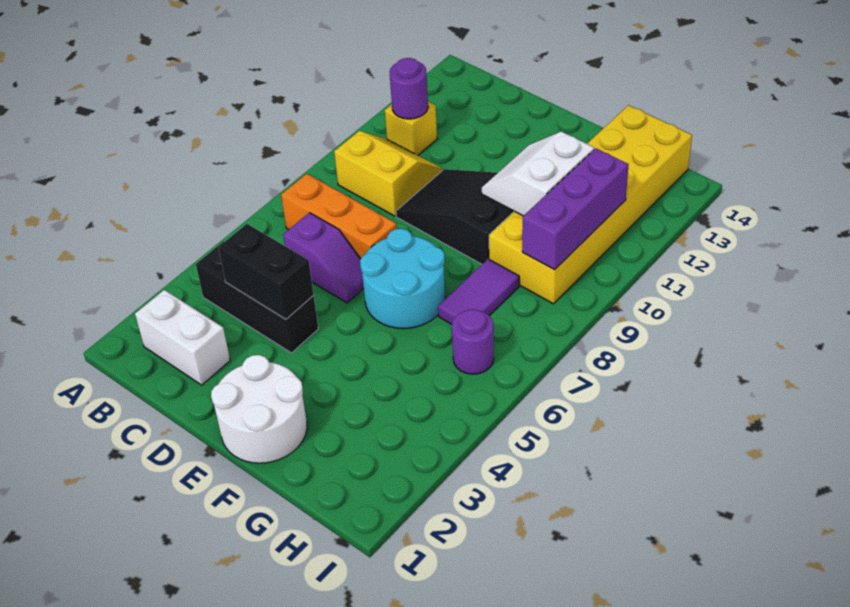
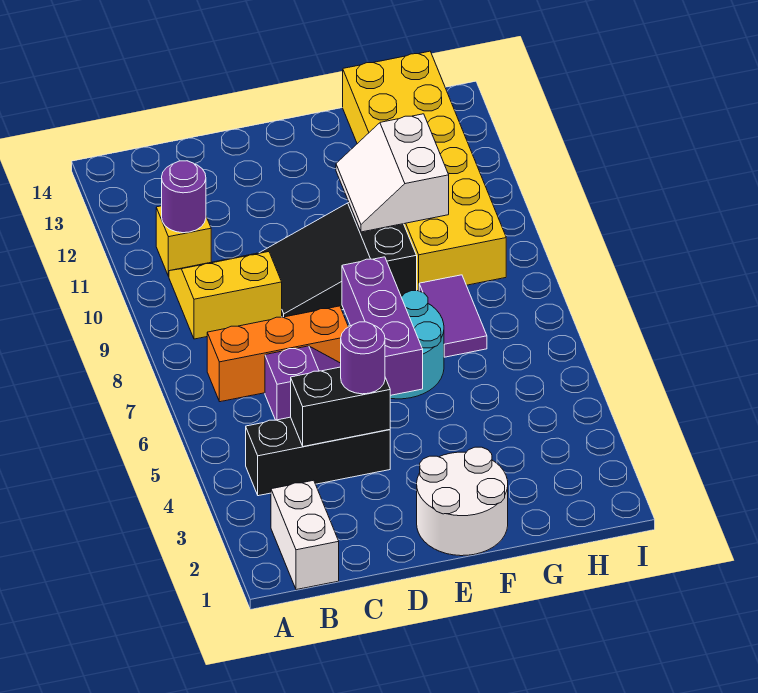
white 1x2 brick [135,290,230,385] -> white 1x2 brick turned to [271,480,339,590]
purple 1x1 round brick [452,309,494,374] -> purple 1x1 round brick moved to [341,322,385,394]
purple 1x3 brick [522,148,629,270] -> purple 1x3 brick moved to [342,257,423,395]

